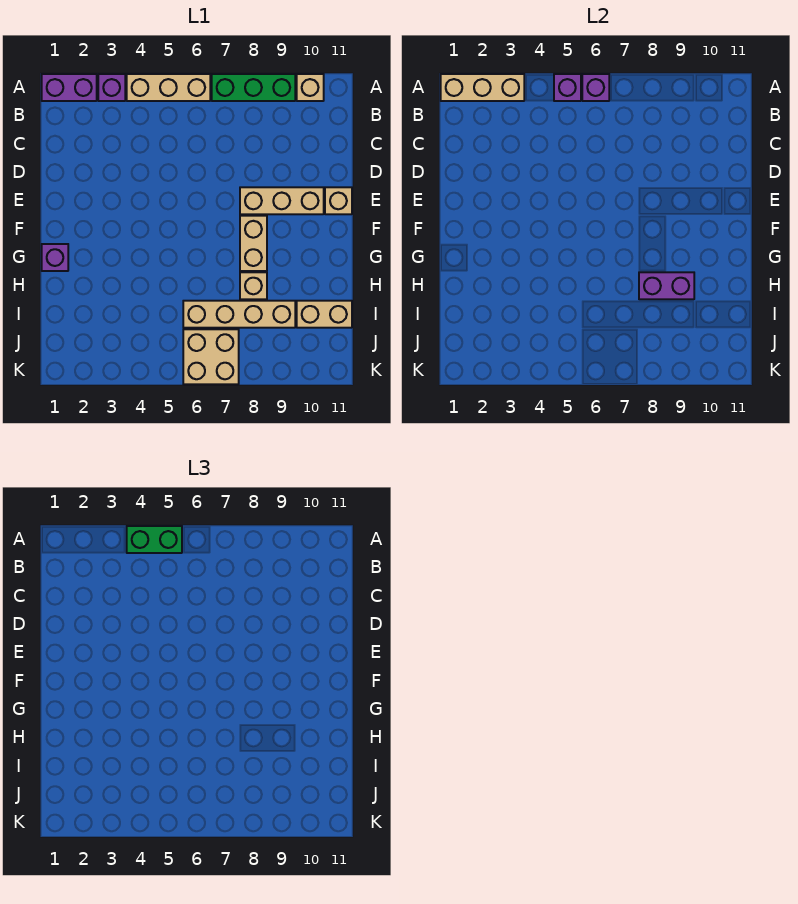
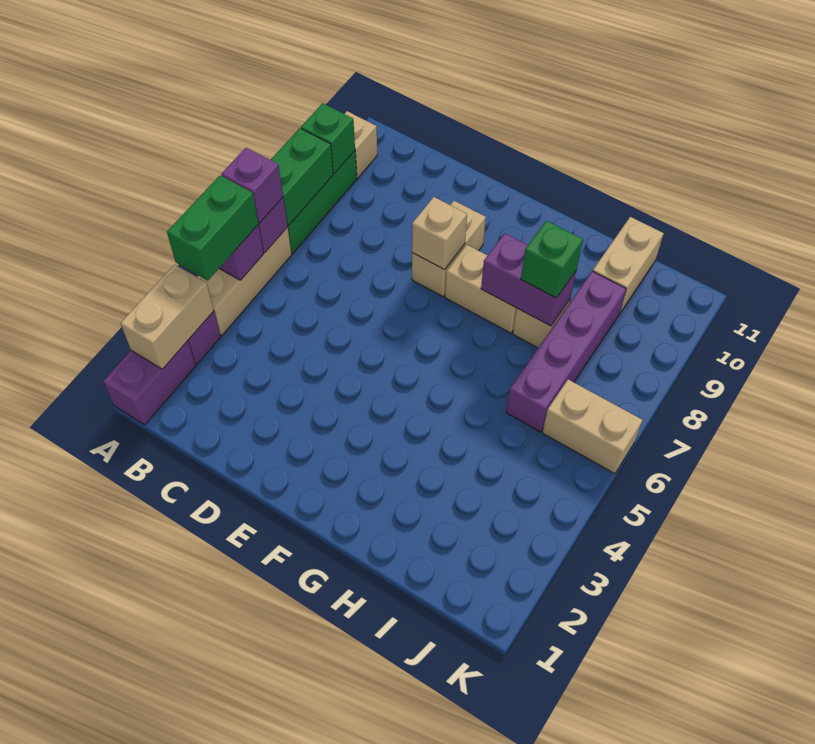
tan 1x3 brick [441,74,524,101] -> tan 1x2 brick [121,264,214,369]
none -> green 1x2 brick [271,128,333,225]
none -> green 1x1 brick [301,103,355,173]
tan 1x3 brick [240,187,324,214] -> tan 1x2 brick [412,201,486,297]
tan 1x1 brick [325,187,352,214] -> tan 1x1 brick moved to [412,197,467,270]
purple 1x1 brick [42,244,68,271] -> purple 1x1 brick moved to [221,148,283,223]
purple 1x2 brick [639,272,694,299] -> purple 1x2 brick turned to [481,233,576,326]
none -> green 1x1 brick [521,221,583,298]
tan 1x4 brick [183,301,295,328] -> purple 1x4 brick [506,271,626,432]
tan 2x2 brick [183,329,239,384] -> tan 1x2 brick [542,380,642,474]

